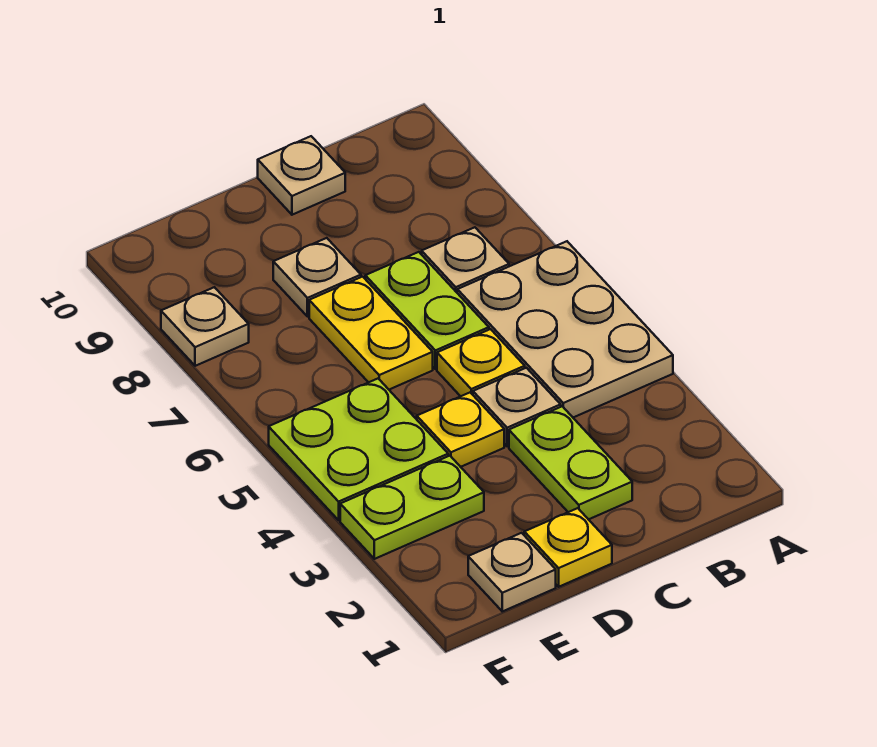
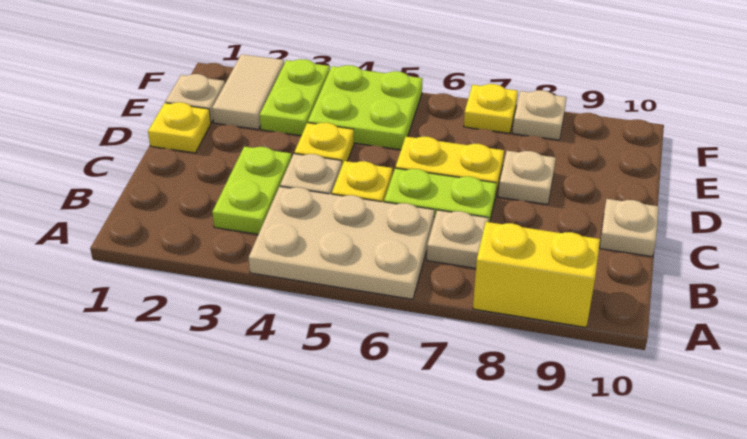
none -> yellow 1x2 brick [473,222,600,327]
lime 1x2 plate [509,406,632,519] -> lime 1x2 plate turned to [212,147,292,234]
none -> tan 1x2 tile [212,54,284,129]
none -> yellow 1x1 plate [464,84,518,133]

